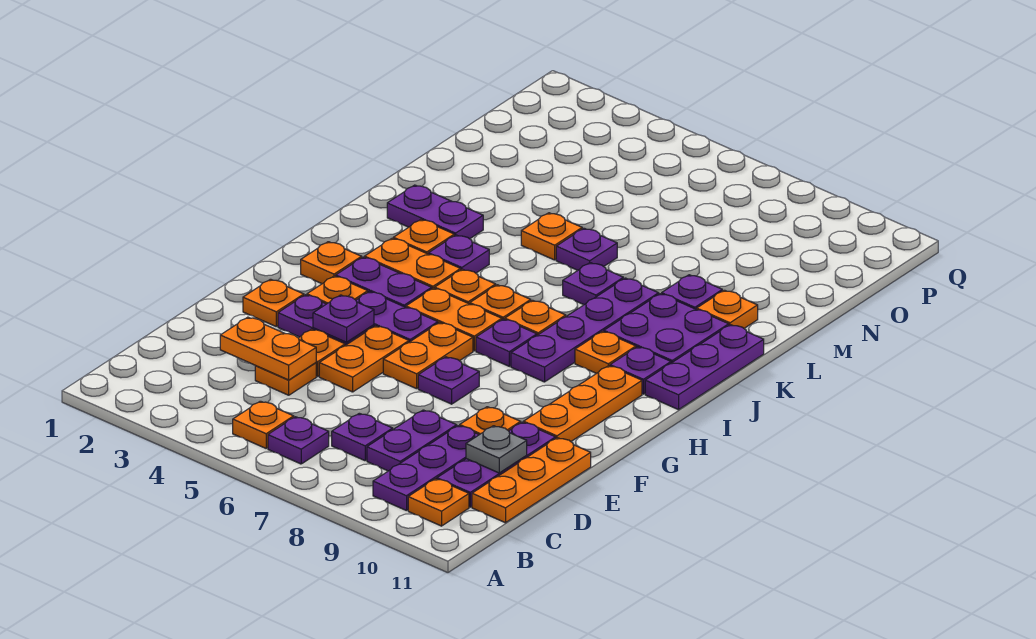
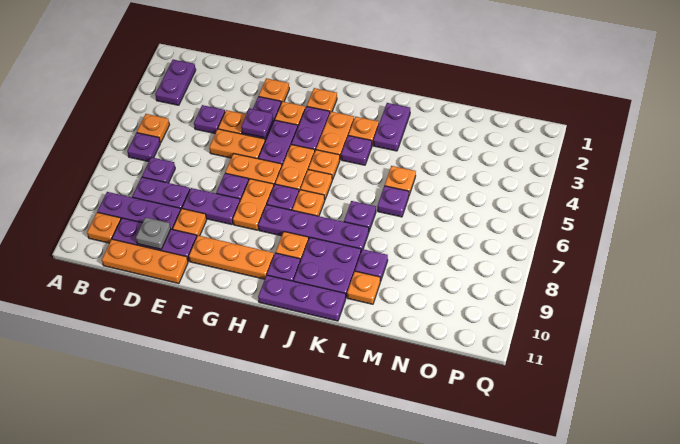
none -> purple 1x2 plate [155,60,196,105]
orange 1x2 plate [220,317,316,380] -> orange 1x2 plate moved to [233,179,274,230]
orange 1x1 plate [255,363,316,395] -> purple 1x1 plate [194,105,225,133]
none -> purple 1x2 plate [182,188,240,225]

